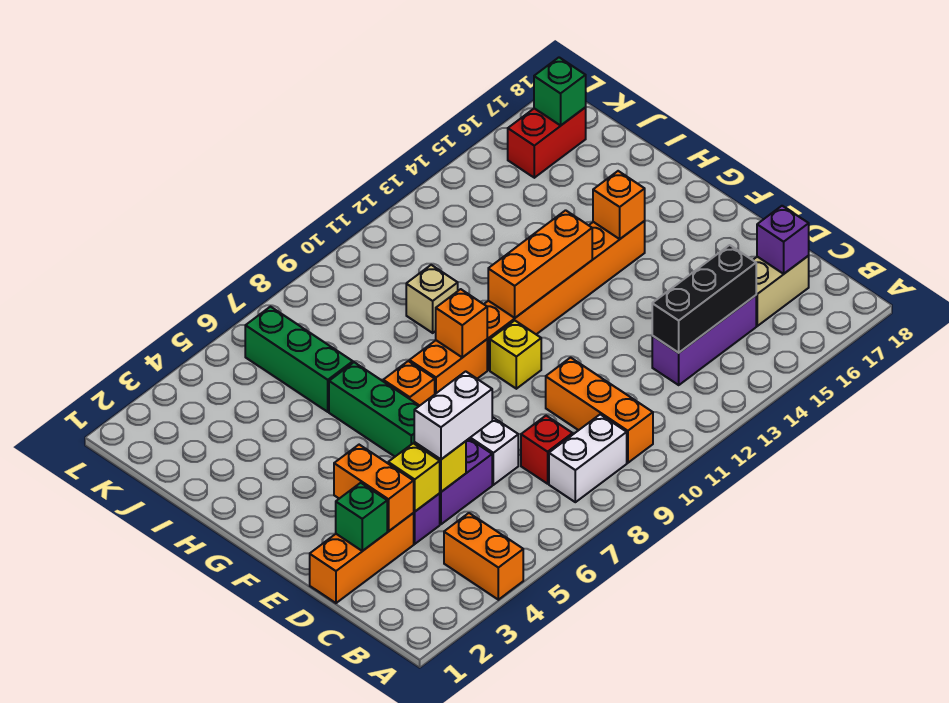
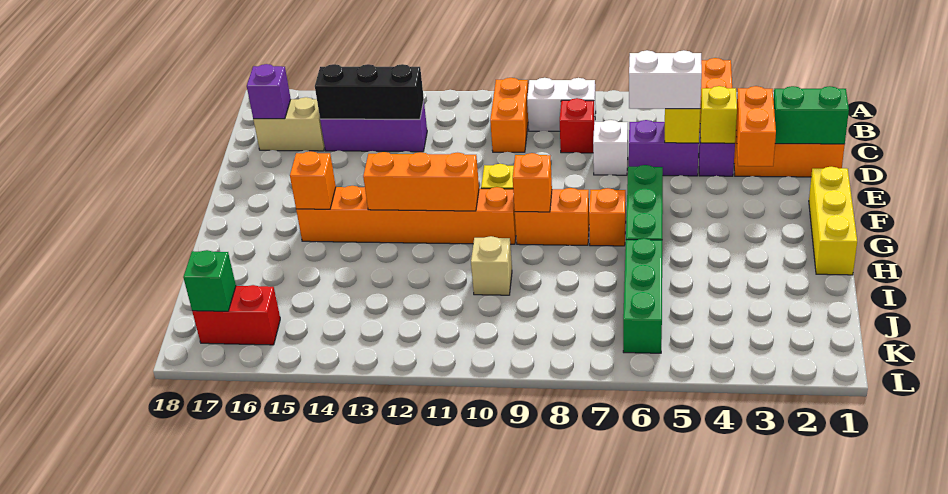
orange 1x3 brick [546,358,653,463] -> orange 1x2 brick [490,78,528,152]
green 1x1 brick [336,483,387,551] -> green 1x2 brick [773,86,849,144]
none -> yellow 1x3 brick [809,167,857,275]

